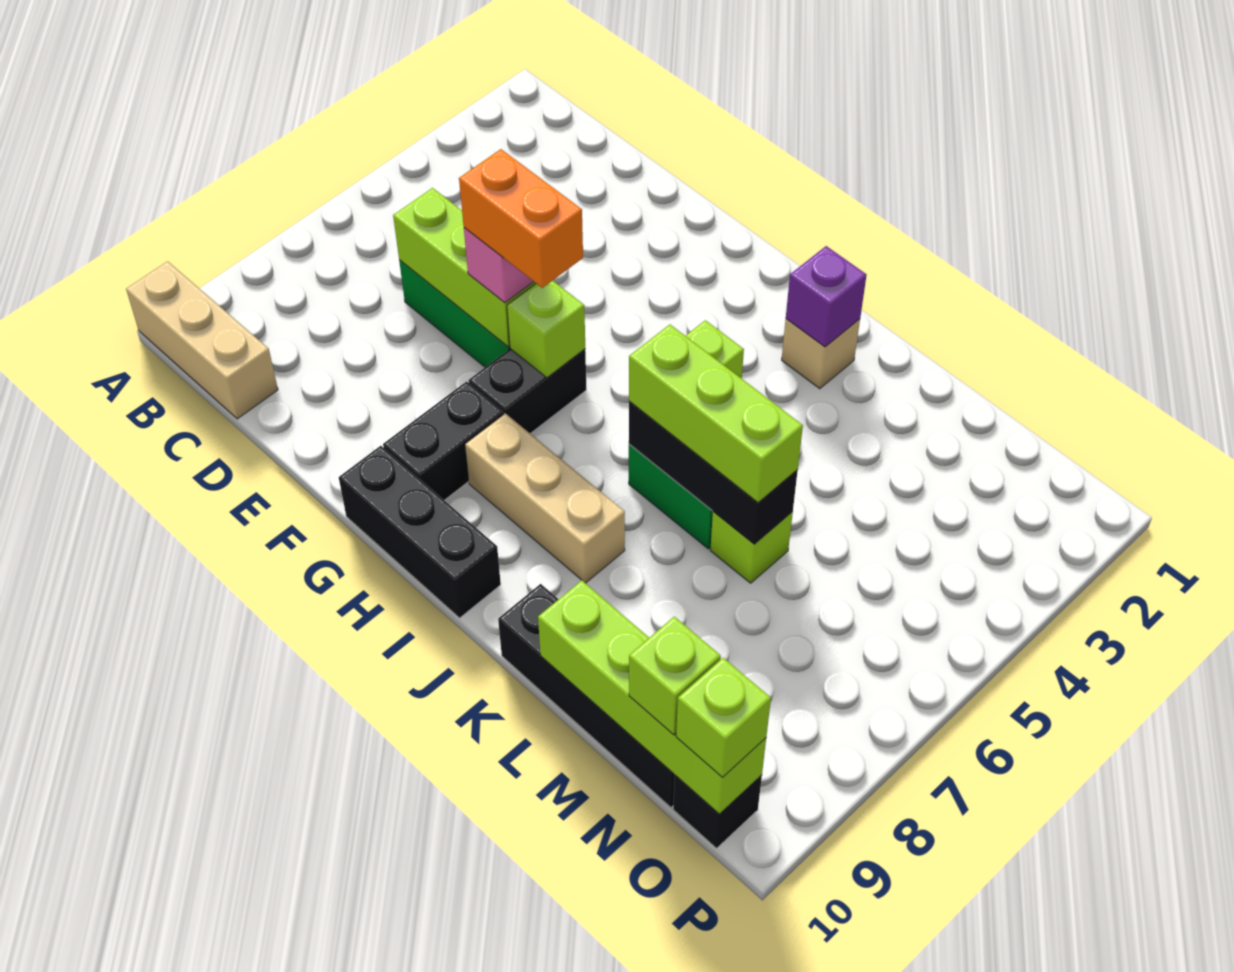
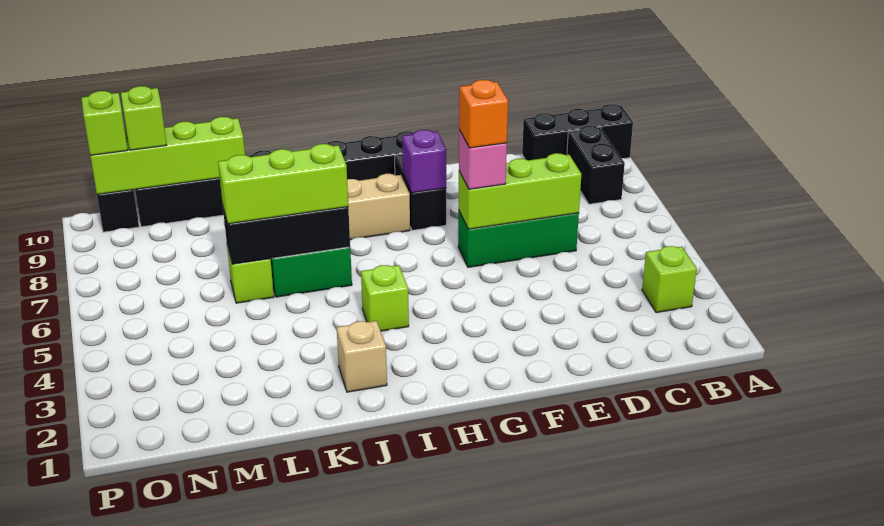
tan 1x3 brick [126,261,278,419] -> black 1x3 brick [522,104,633,160]
orange 1x2 brick [459,149,583,288] -> orange 1x1 brick [459,80,508,148]
black 1x2 brick [469,349,586,434] -> black 1x2 brick moved to [567,126,625,204]
lime 1x1 brick [507,281,585,378] -> lime 1x1 brick moved to [642,246,697,313]
purple 1x1 brick [786,246,866,347] -> purple 1x1 brick moved to [402,130,446,193]

